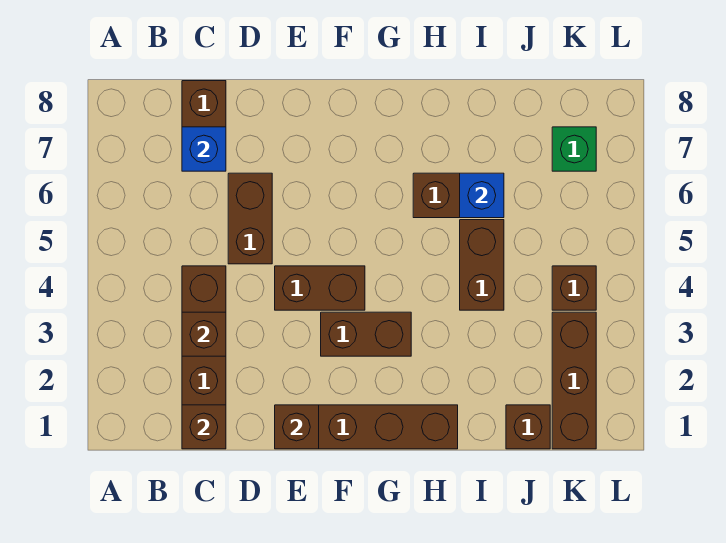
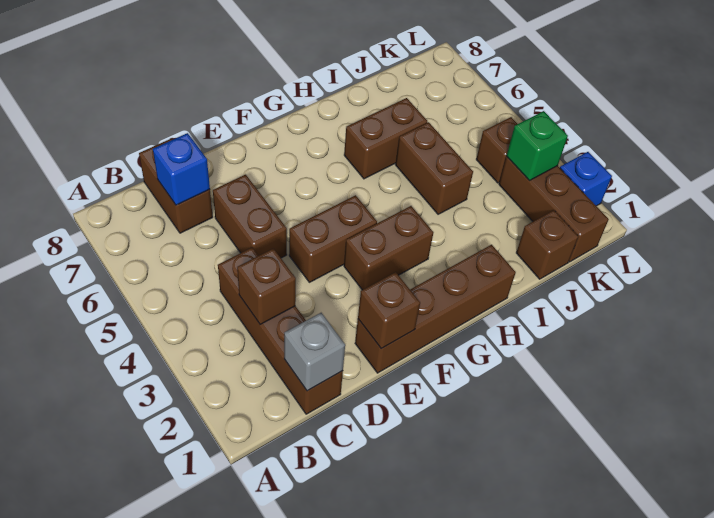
brown 1x1 brick [182,405,226,449] -> grey 1x1 brick [284,313,345,391]
blue 1x1 brick [460,173,504,218] -> blue 1x1 brick moved to [560,152,612,206]
green 1x1 brick [552,127,596,171] -> green 1x1 brick moved to [507,111,568,181]

